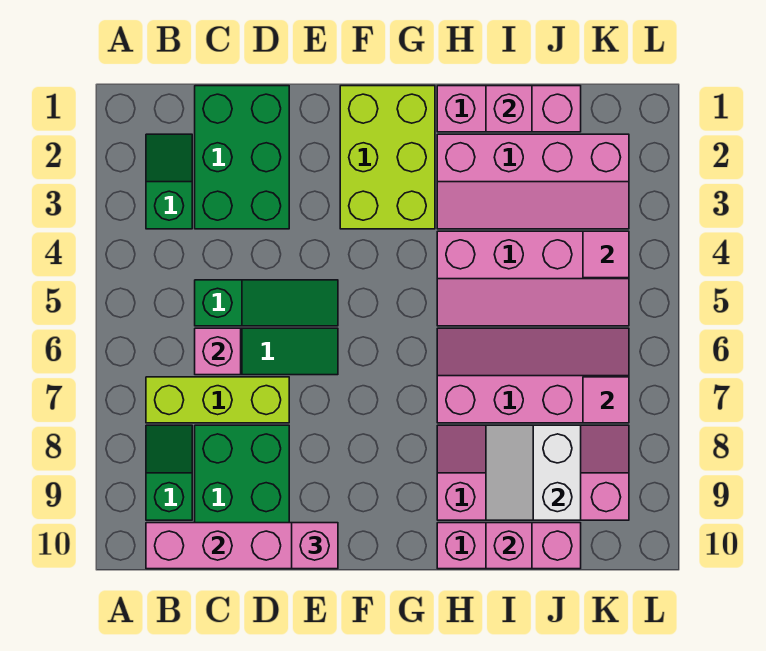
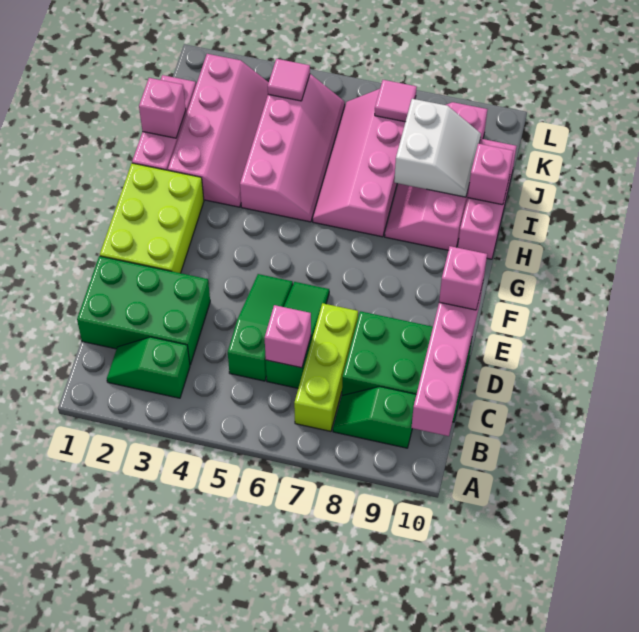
lime 2x3 brick [340,86,435,229] -> lime 2x3 brick turned to [100,163,204,273]
white 2x2 slope [486,425,581,520] -> white 2x2 slope turned to [394,99,481,197]

